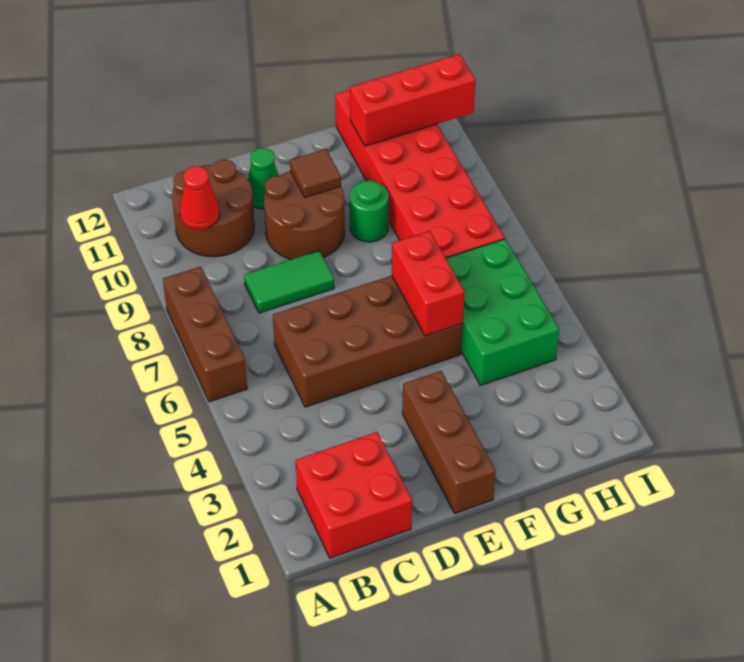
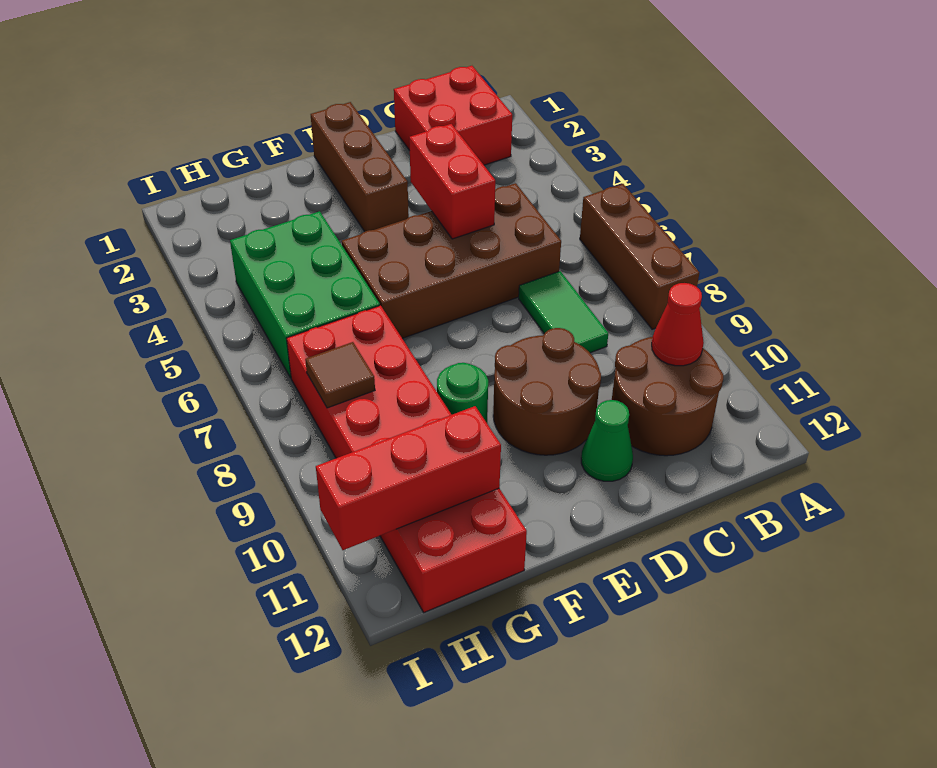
green 1x2 tile [244,251,334,313] -> green 1x2 tile turned to [519,271,608,353]
brown 1x1 tile [290,149,341,198] -> brown 1x1 tile moved to [305,342,375,408]
red 1x2 brick [392,231,464,336] -> red 1x2 brick moved to [409,124,495,239]

